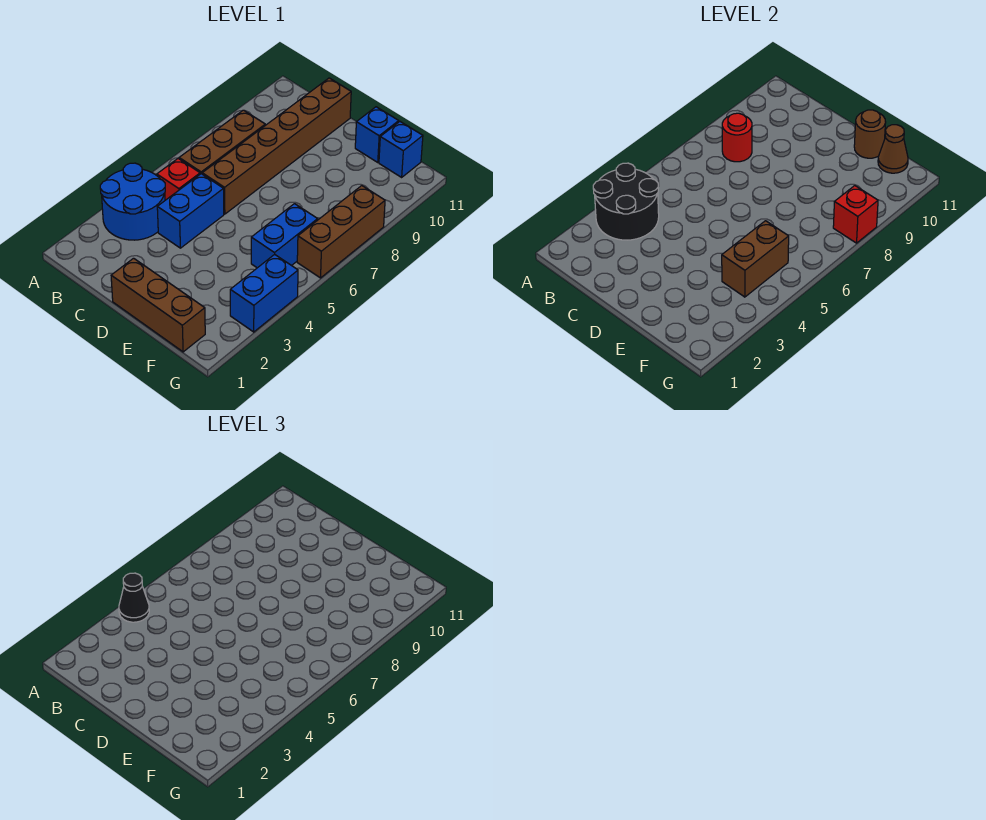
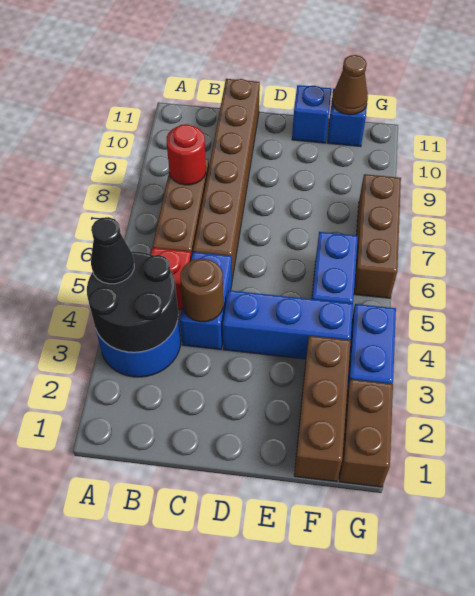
brown 1x3 brick [111,258,205,352] -> brown 1x3 brick turned to [294,336,351,482]
none -> blue 1x3 brick [223,290,353,359]
brown 1x1 round brick [854,110,886,158] -> brown 1x1 round brick moved to [180,259,223,322]
brown 1x2 brick [722,221,789,297] -> brown 1x2 brick moved to [339,379,393,487]
red 1x1 brick [833,186,878,243] -> none

